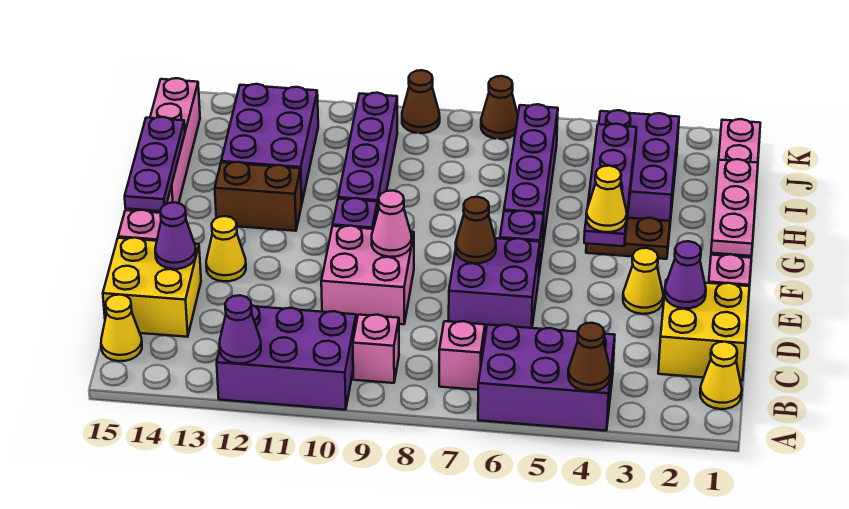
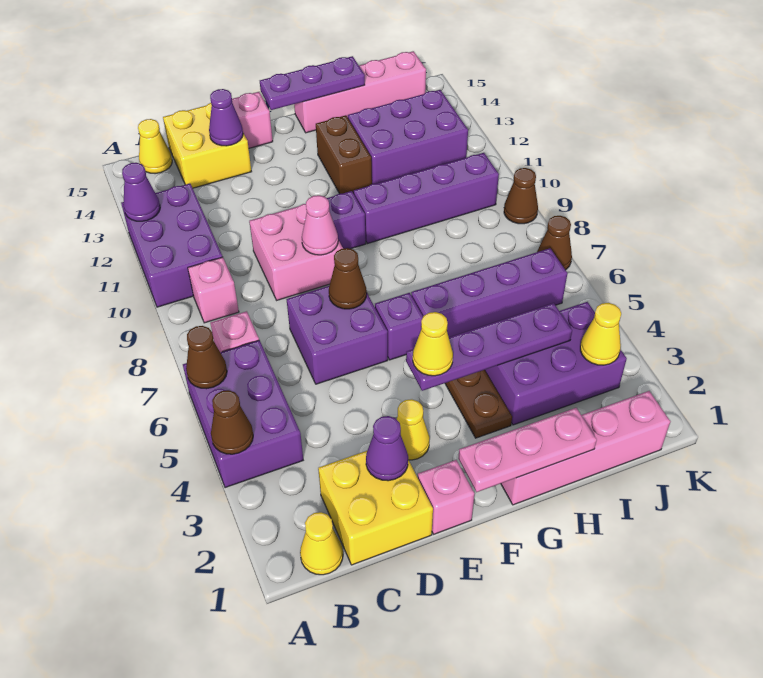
none -> brown 1x1 cone [186,326,227,389]
yellow 1x1 cone [206,216,246,281] -> yellow 1x1 cone moved to [580,303,621,365]

